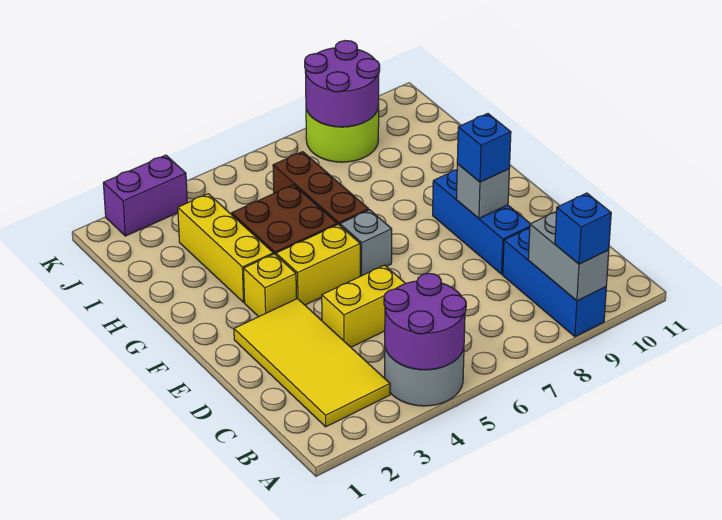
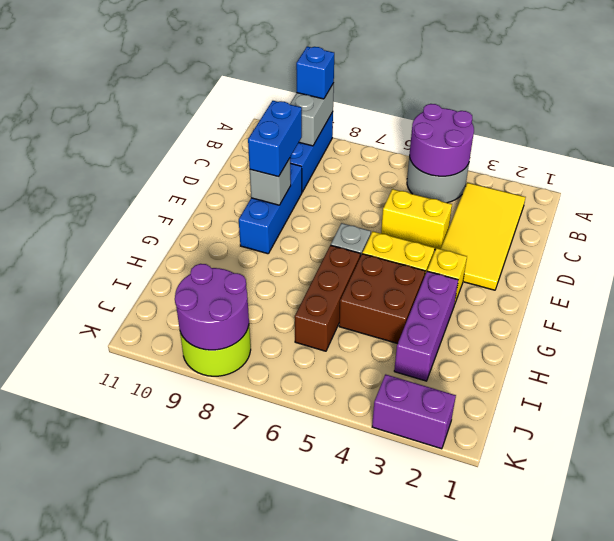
blue 1x1 brick [457,114,511,182] -> blue 1x2 brick [248,101,302,177]
yellow 1x3 brick [178,194,273,302] -> purple 1x3 brick [394,271,458,381]

